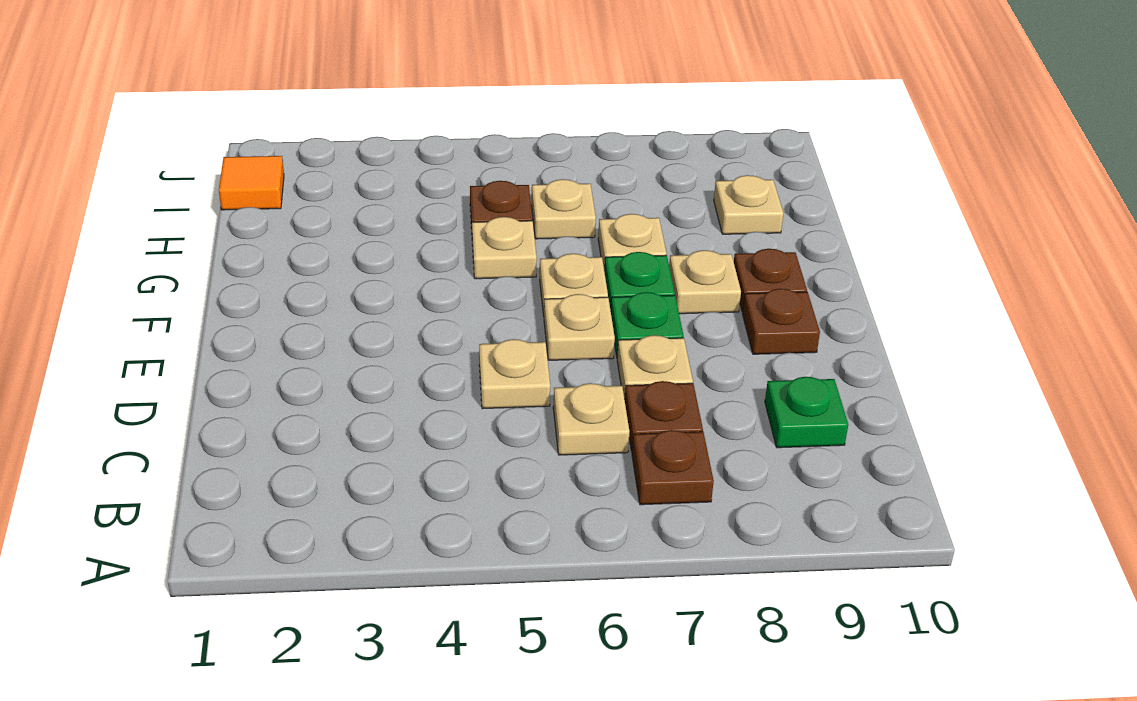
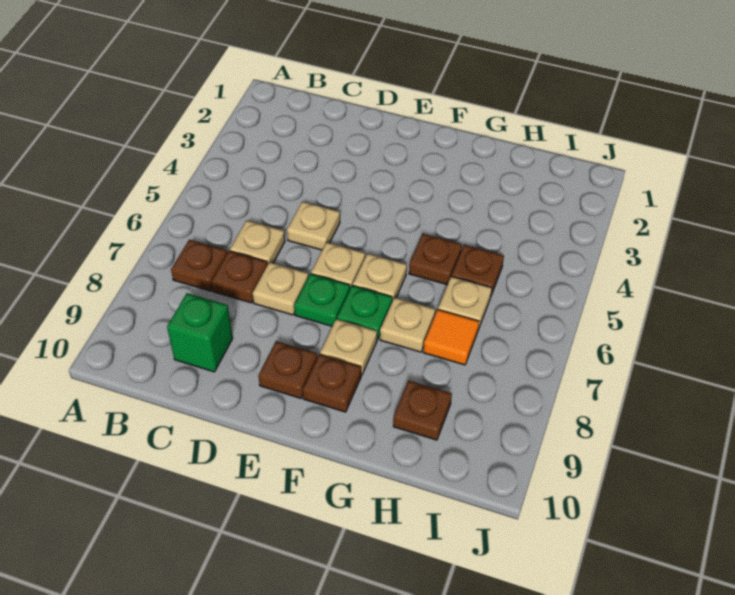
green 1x1 plate [765,377,848,448] -> green 1x1 brick [167,293,233,372]
tan 1x1 plate [472,217,537,279] -> brown 1x1 plate [409,234,462,285]
tan 1x1 plate [714,175,784,234] -> brown 1x1 plate [393,381,452,440]
orange 1x1 tile [219,156,284,210] -> orange 1x1 tile moved to [423,310,479,365]

